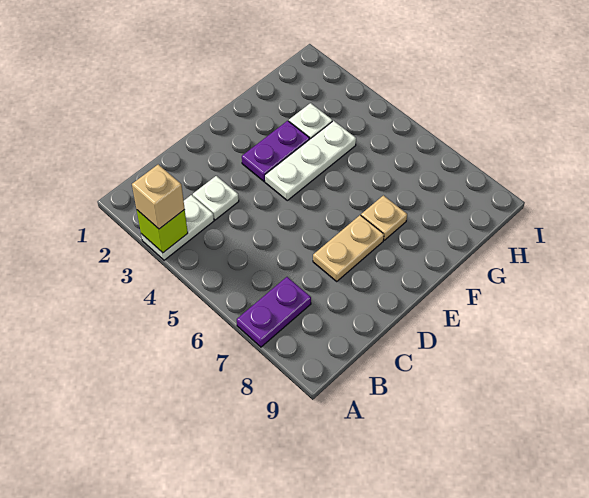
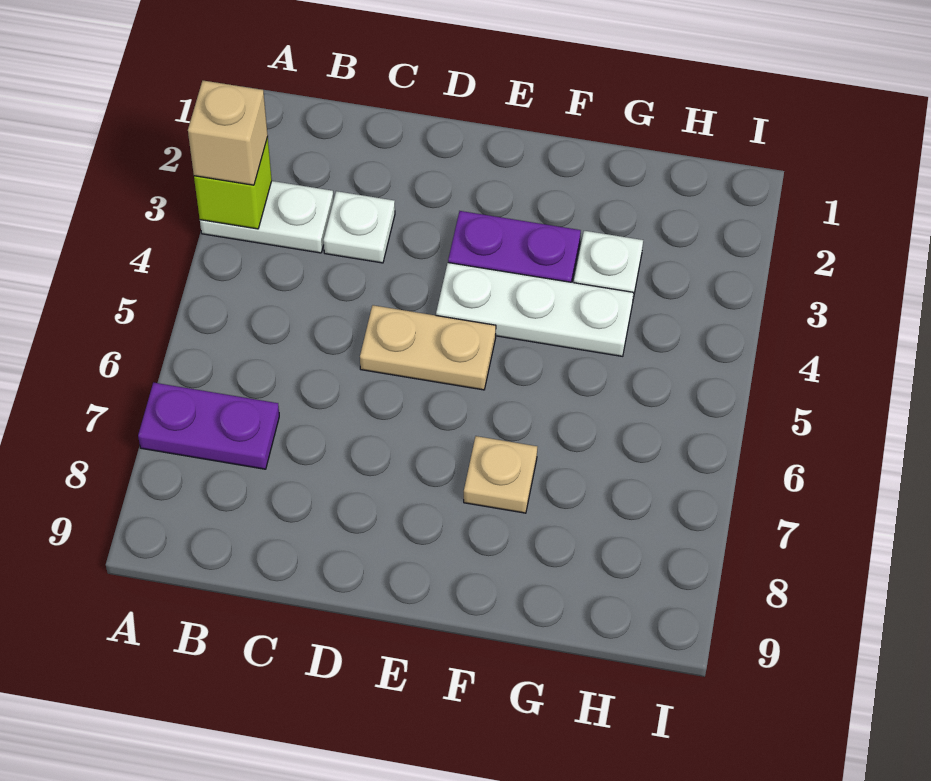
tan 1x2 plate [313,215,384,281] -> tan 1x2 plate moved to [360,305,496,390]

